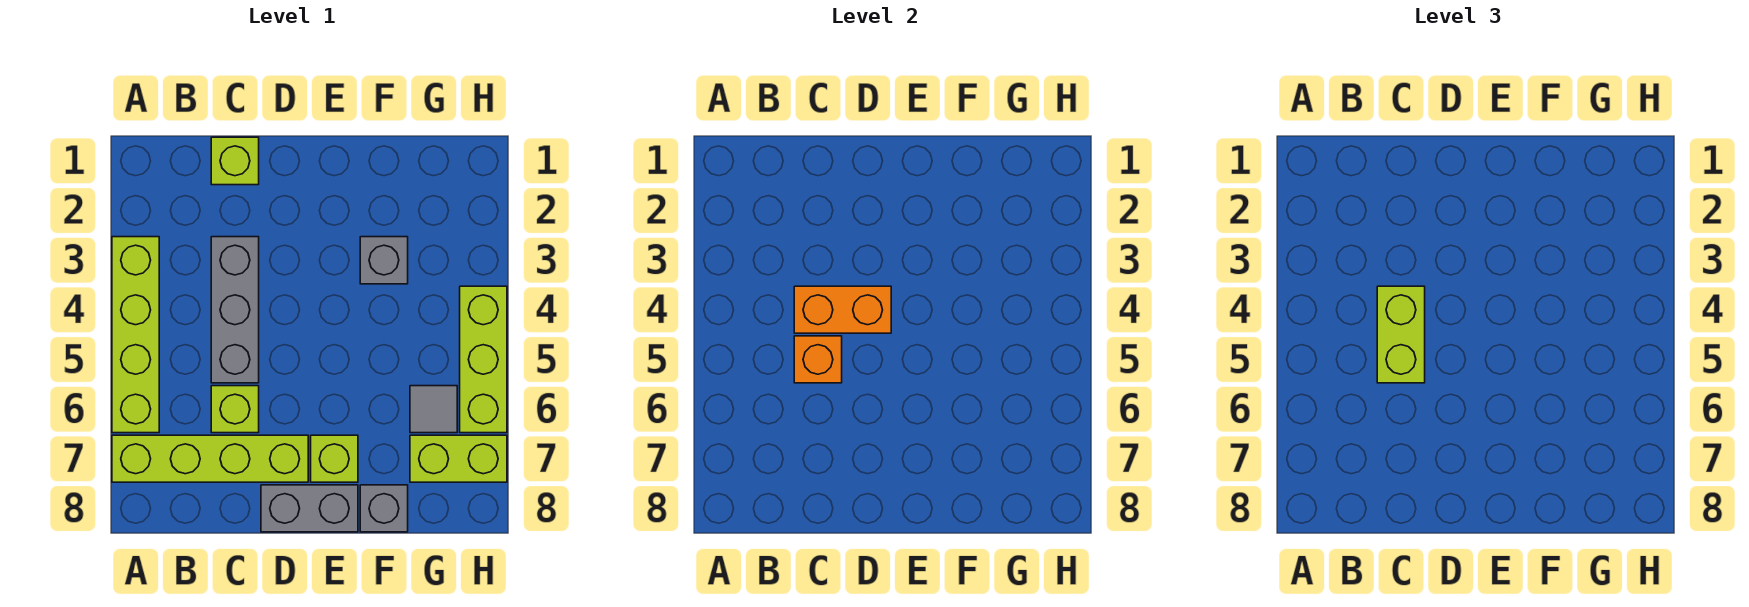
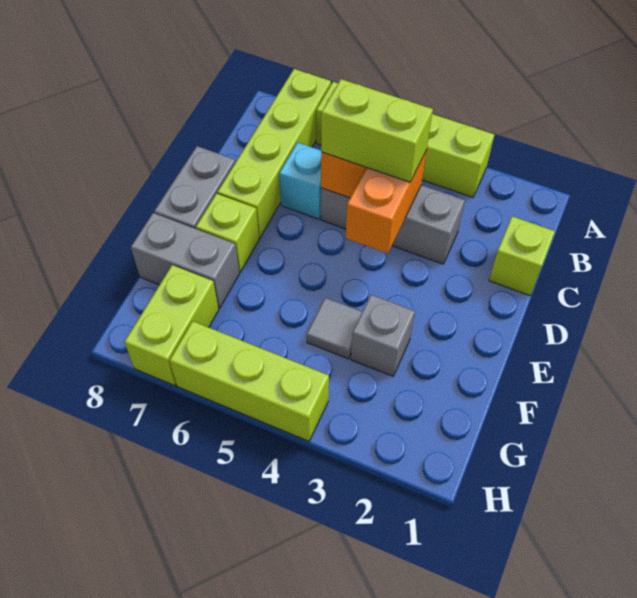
lime 1x1 brick [211,386,259,433] -> cyan 1x1 brick [279,142,321,219]
grey 1x1 brick [360,485,408,532] -> grey 1x2 brick [131,213,239,308]
grey 1x1 tile [410,386,457,433] -> grey 1x1 tile moved to [307,298,362,359]

